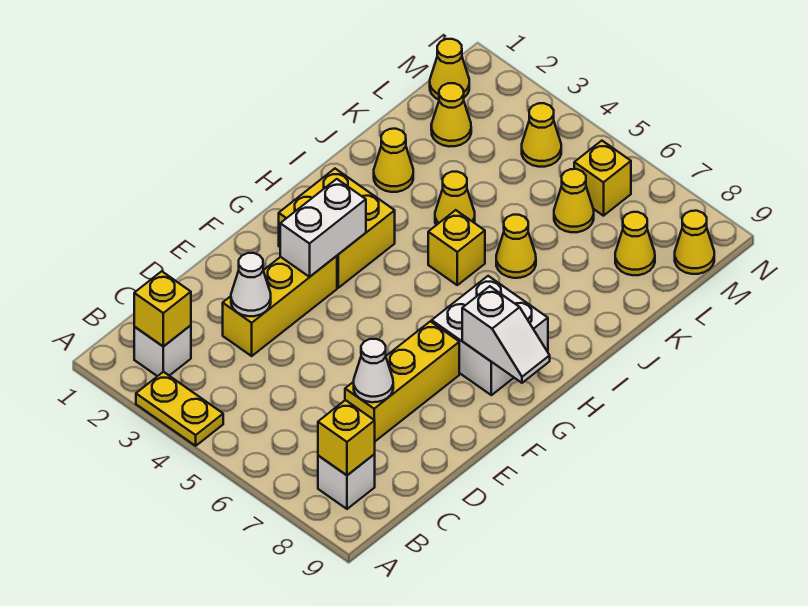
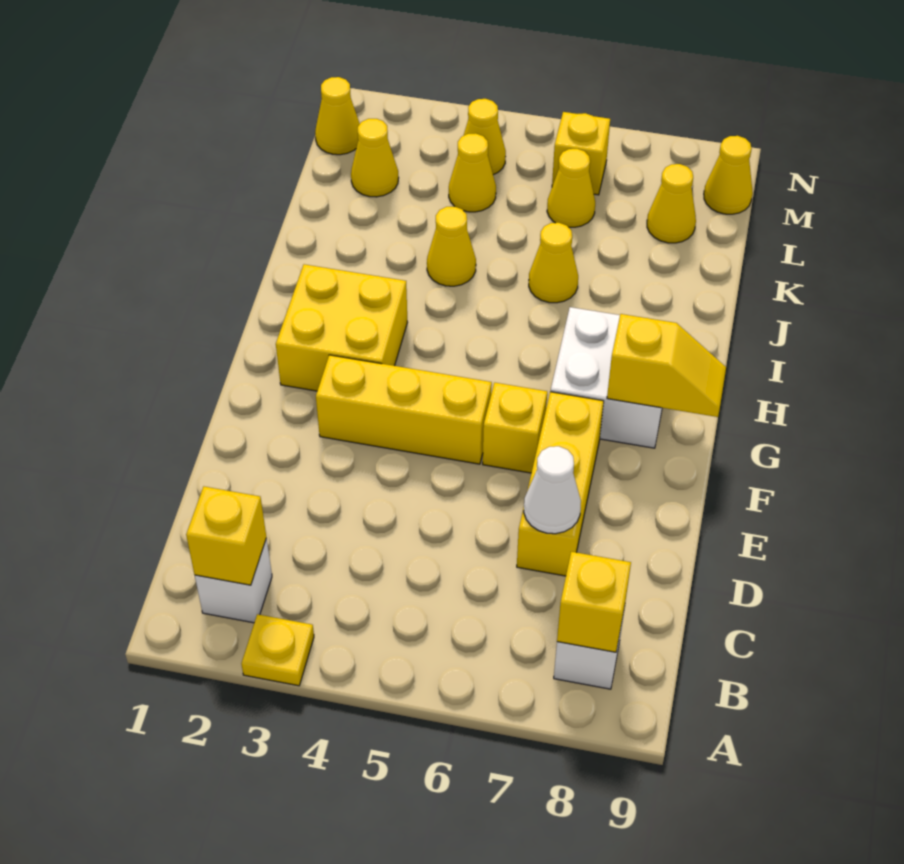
yellow 1x2 plate [136,372,223,446] -> yellow 1x1 plate [241,614,314,686]
yellow 1x3 brick [223,256,337,356] -> yellow 1x3 brick turned to [316,355,492,464]
white 1x1 cone [231,253,271,316] -> none
white 1x2 brick [280,179,366,277] -> none
white 1x2 slope [462,286,550,383] -> yellow 1x2 slope [607,314,726,417]
yellow 1x1 brick [428,210,485,285] -> yellow 1x1 brick moved to [483,383,547,473]
yellow 1x1 cone [374,129,413,192] -> yellow 1x1 cone moved to [449,133,496,212]

